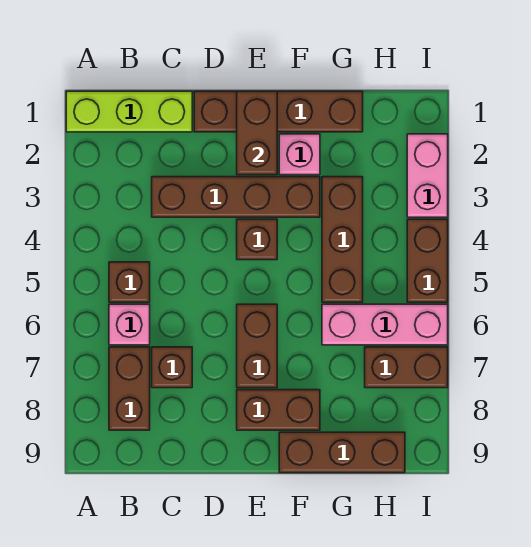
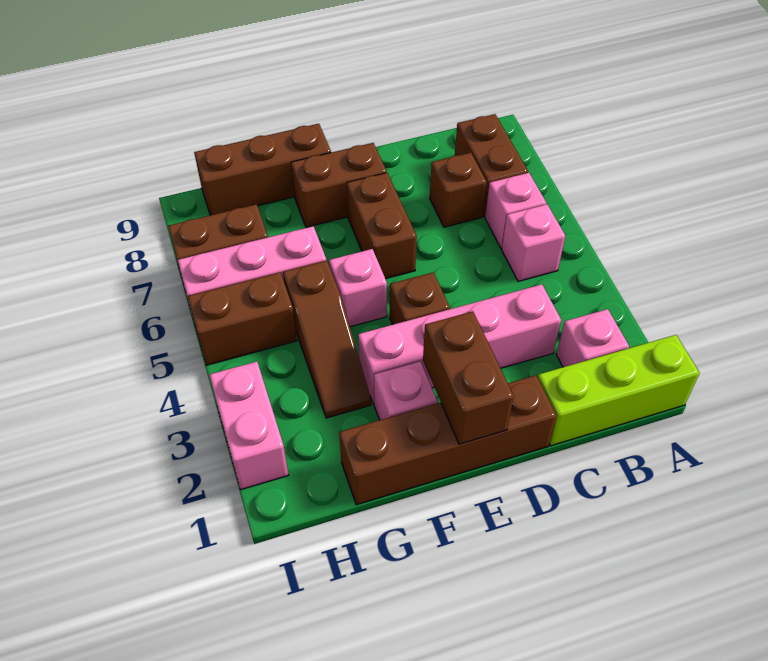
none -> pink 1x1 brick [556,309,629,367]
brown 1x1 brick [109,262,150,302] -> pink 1x1 brick [502,204,565,281]
brown 1x4 brick [152,177,320,217] -> pink 1x4 brick [358,284,561,404]
none -> pink 1x1 brick [329,249,387,327]
brown 1x3 brick [322,177,363,302] -> brown 1x3 slope [283,260,371,418]
brown 1x2 brick [407,219,448,302] -> brown 1x2 brick turned to [188,272,297,365]

